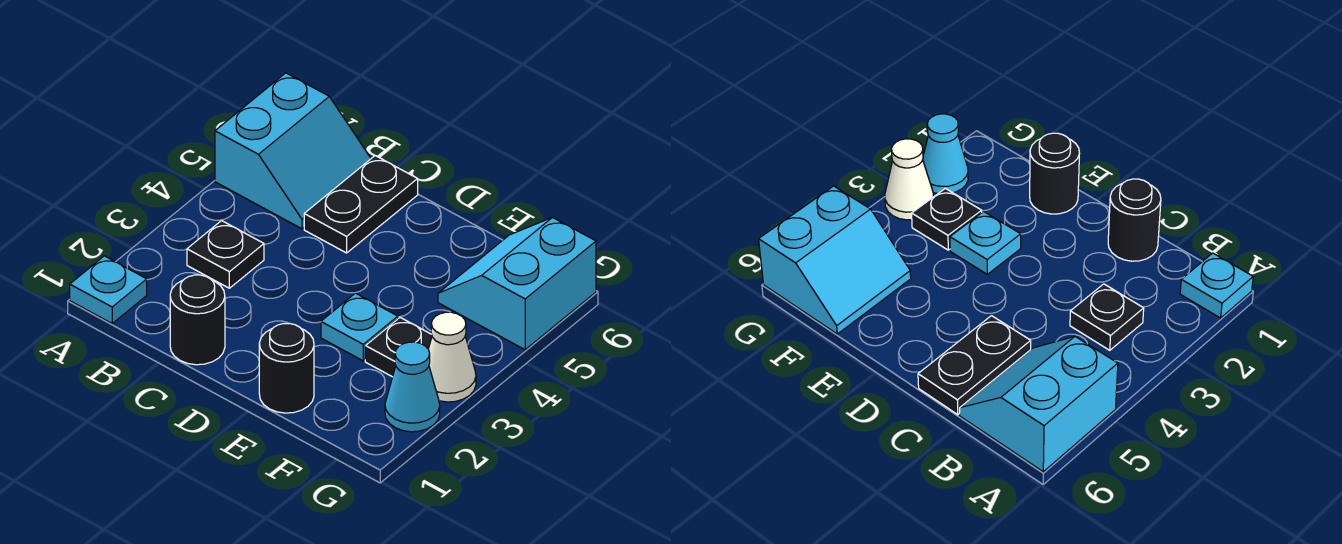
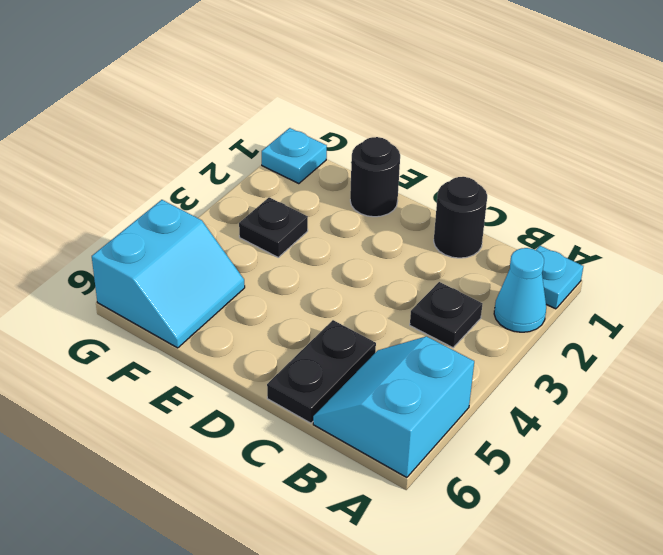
cyan 1x1 plate [321,293,398,361] -> cyan 1x1 plate moved to [262,128,327,184]
cyan 1x1 cone [385,342,440,432] -> cyan 1x1 cone moved to [494,248,546,332]
white 1x1 cone [429,312,476,402] -> none

